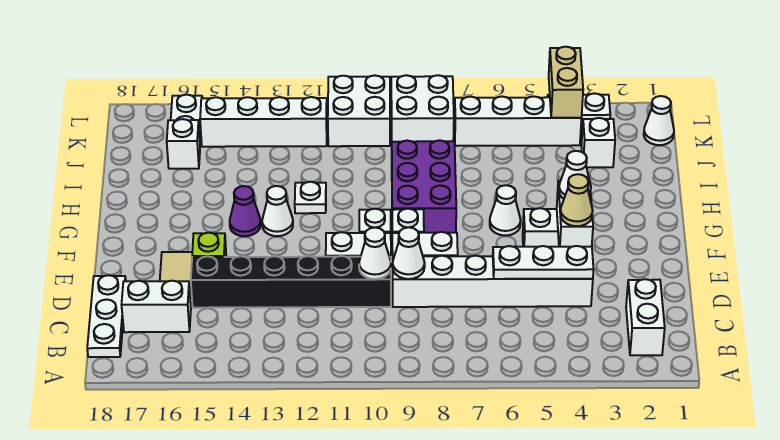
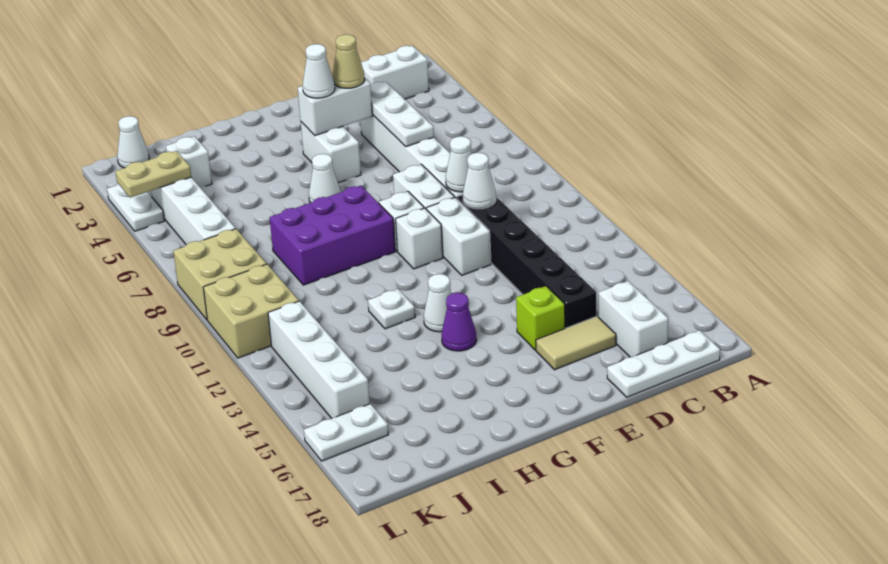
white 1x1 brick [167,119,200,169] -> none
tan 1x2 brick [549,47,583,118] -> tan 1x2 plate [115,151,191,198]
white 2x2 brick [391,75,454,142] -> tan 2x2 brick [173,229,267,320]
white 2x2 brick [328,75,390,146] -> tan 2x2 brick [203,264,299,358]

